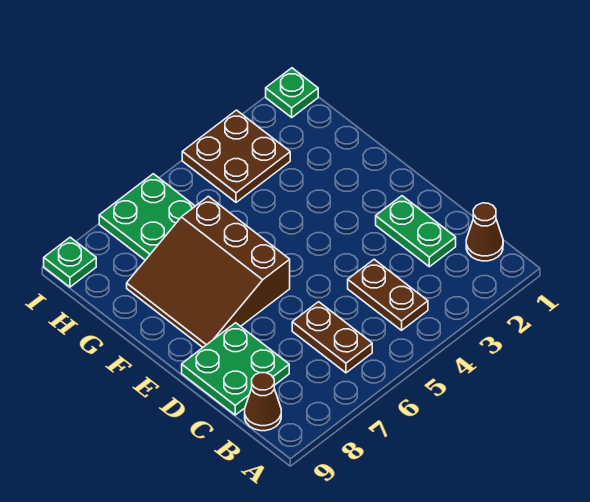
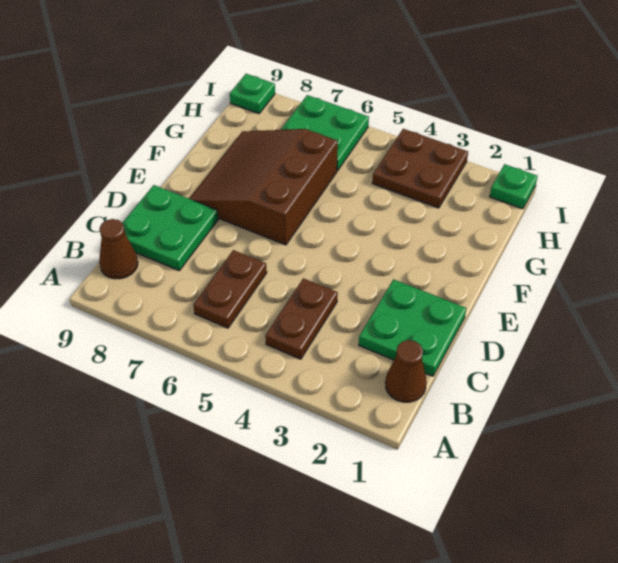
green 1x2 plate [376,196,456,267] -> green 2x2 plate [359,279,466,376]

